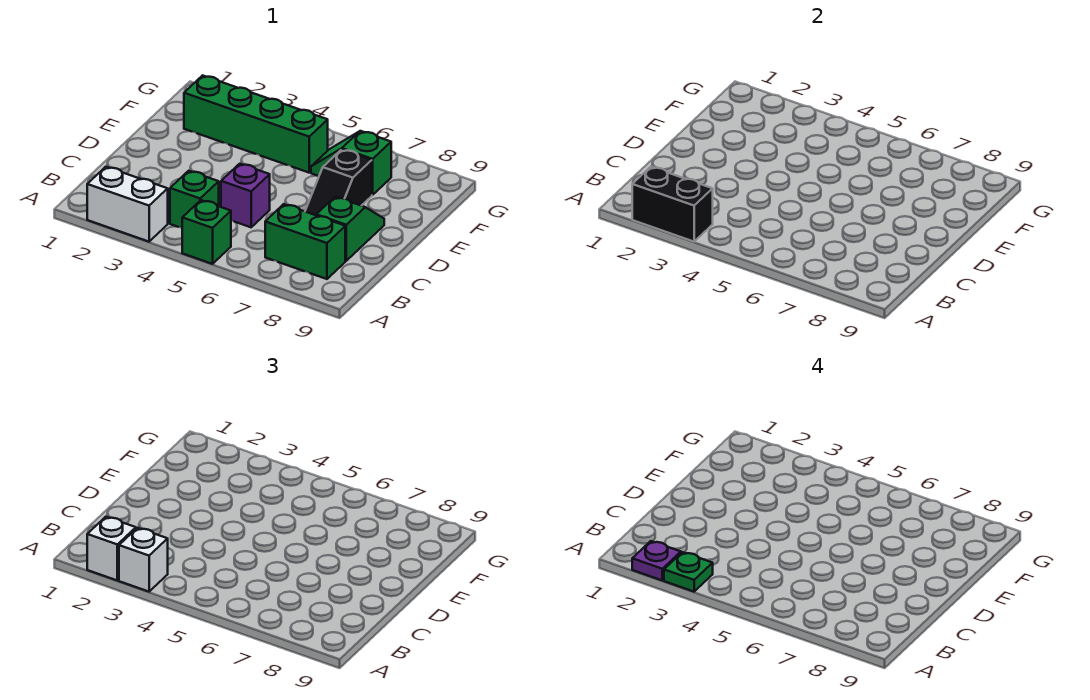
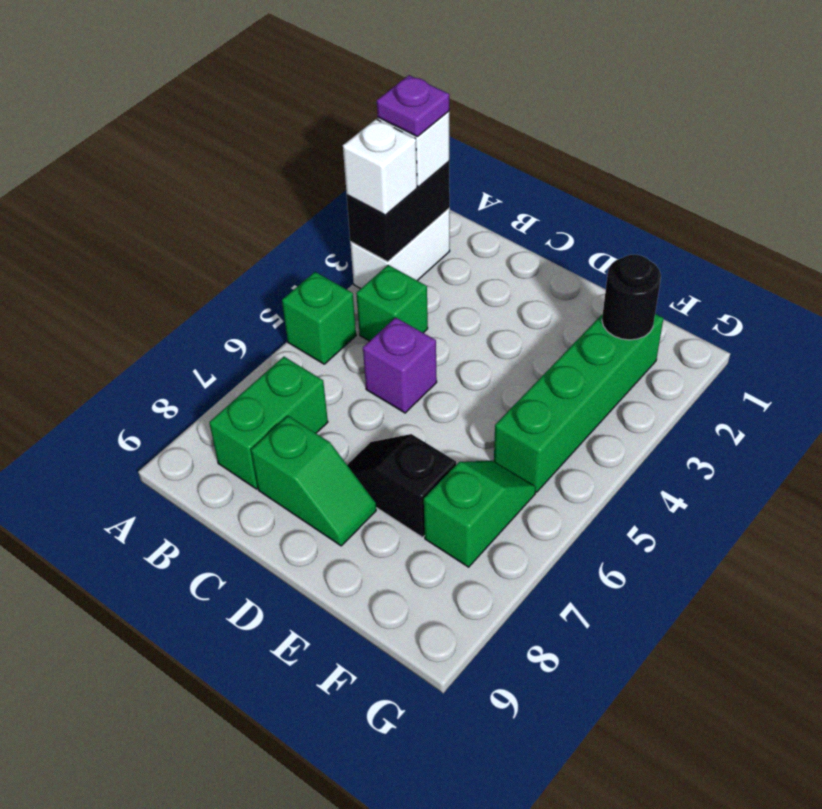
green 1x1 plate [664,552,713,592] -> none
none -> black 1x1 round brick [602,255,661,340]

